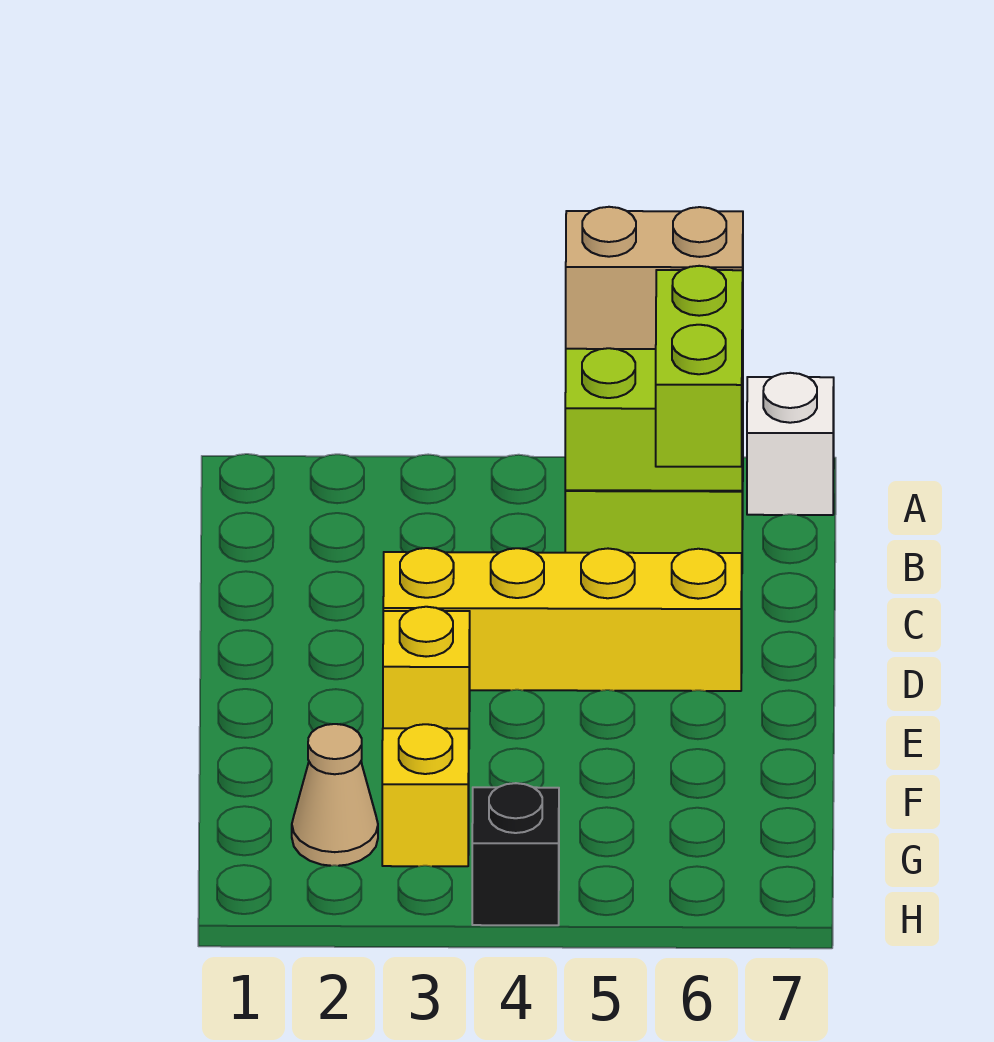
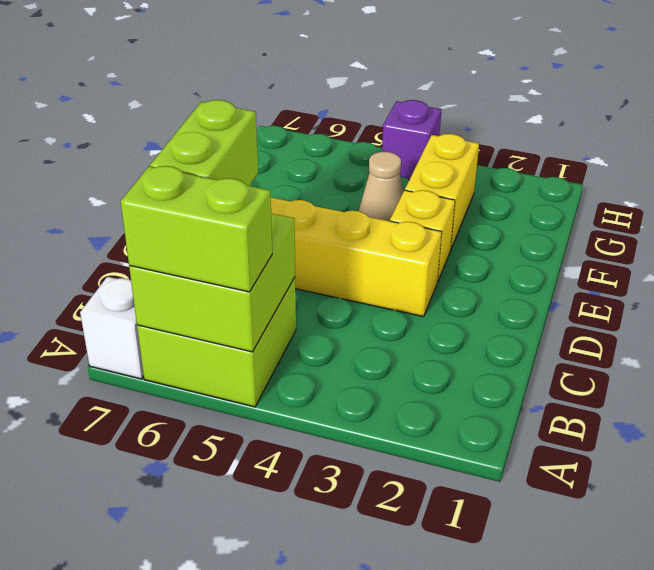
tan 1x2 brick [566,207,743,349] -> lime 1x2 brick [121,166,272,292]
tan 1x1 cone [292,724,378,866] -> tan 1x1 cone moved to [359,152,403,221]
yellow 1x1 brick [382,724,469,866] -> yellow 1x2 brick [405,134,479,249]
black 1x1 brick [472,783,559,925] -> purple 1x1 brick [382,100,441,180]

